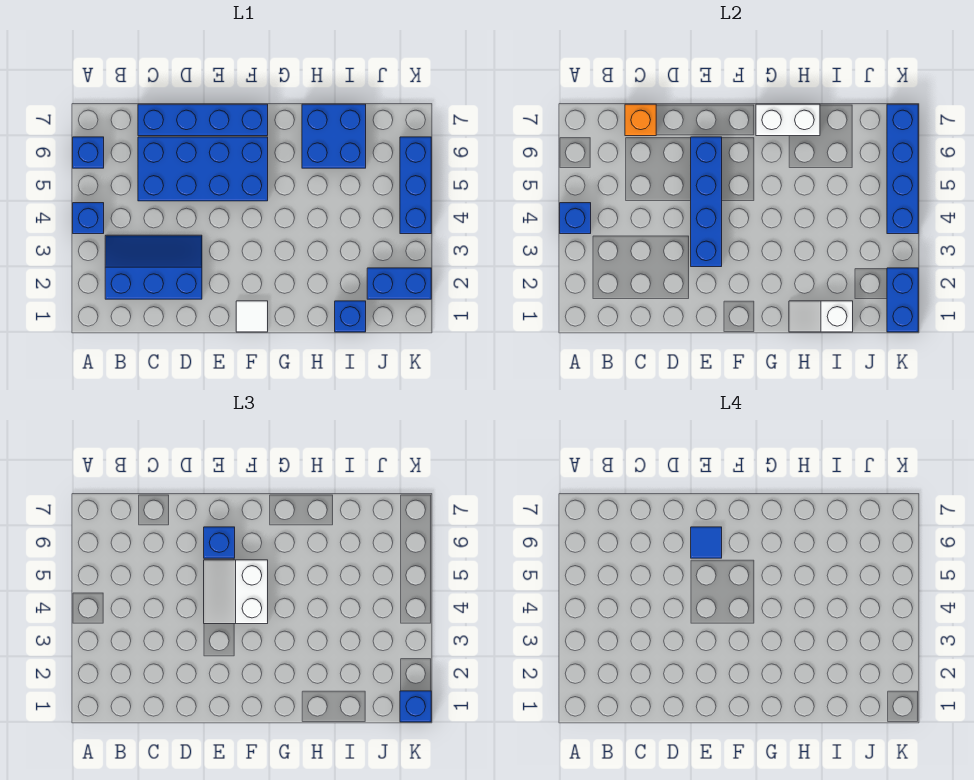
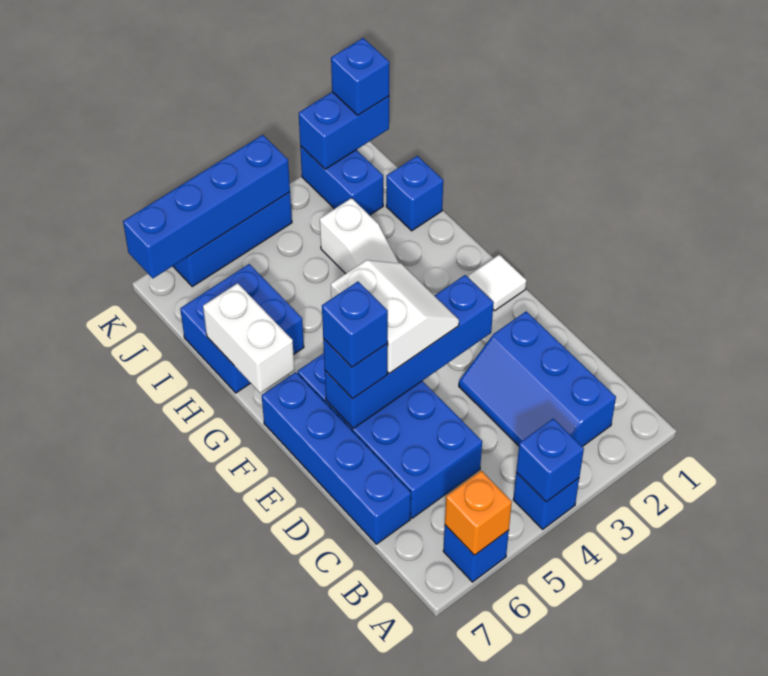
orange 1x1 brick [625,104,656,136] -> orange 1x1 brick moved to [445,471,512,555]
white 2x2 slope [204,560,268,624] -> white 2x2 slope turned to [331,260,459,373]
blue 1x1 tile [691,527,722,558] -> blue 1x1 brick [322,282,388,367]
white 1x2 slope [789,301,853,332] -> white 1x2 slope moved to [320,198,398,274]

